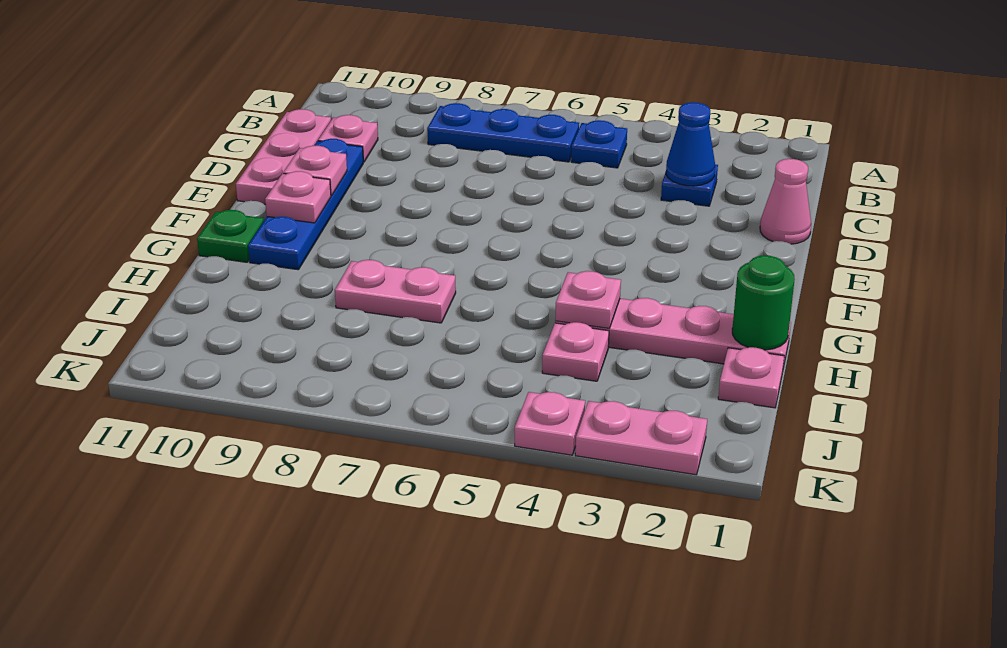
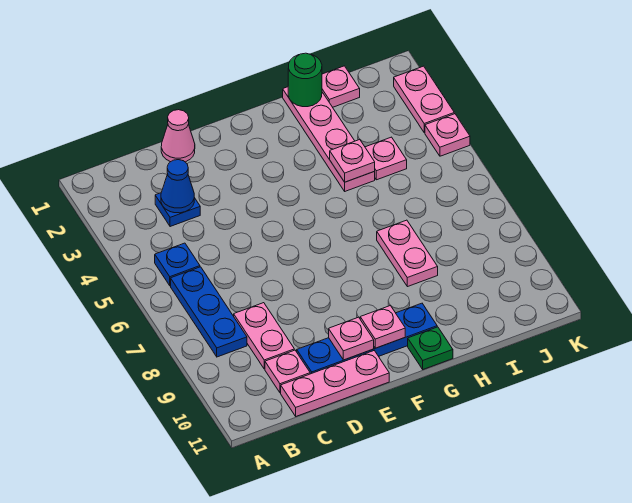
none -> pink 1x2 plate [234,303,294,369]

